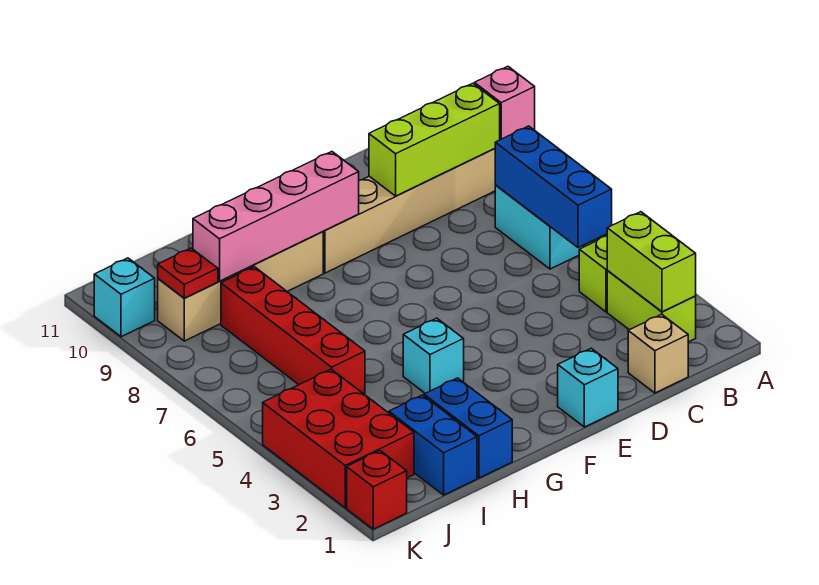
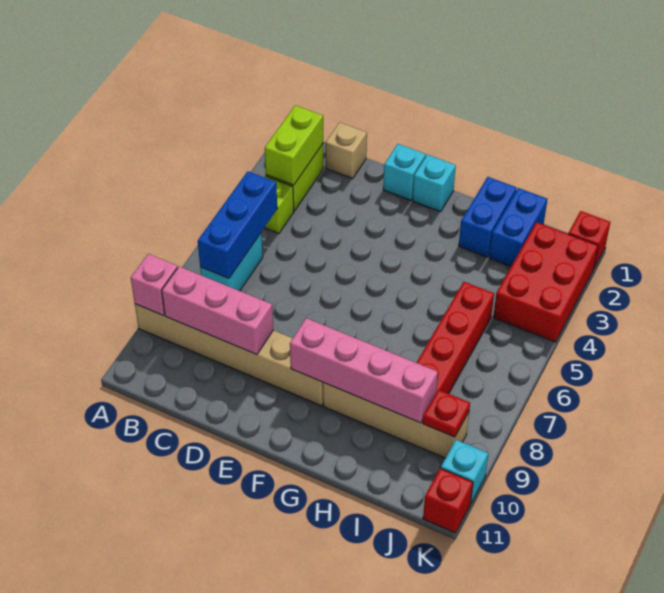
lime 1x3 brick [369,83,500,196] -> pink 1x3 brick [162,267,273,354]
cyan 1x1 brick [403,318,464,393] -> cyan 1x1 brick moved to [413,155,456,212]
none -> red 1x1 brick [423,468,473,533]

